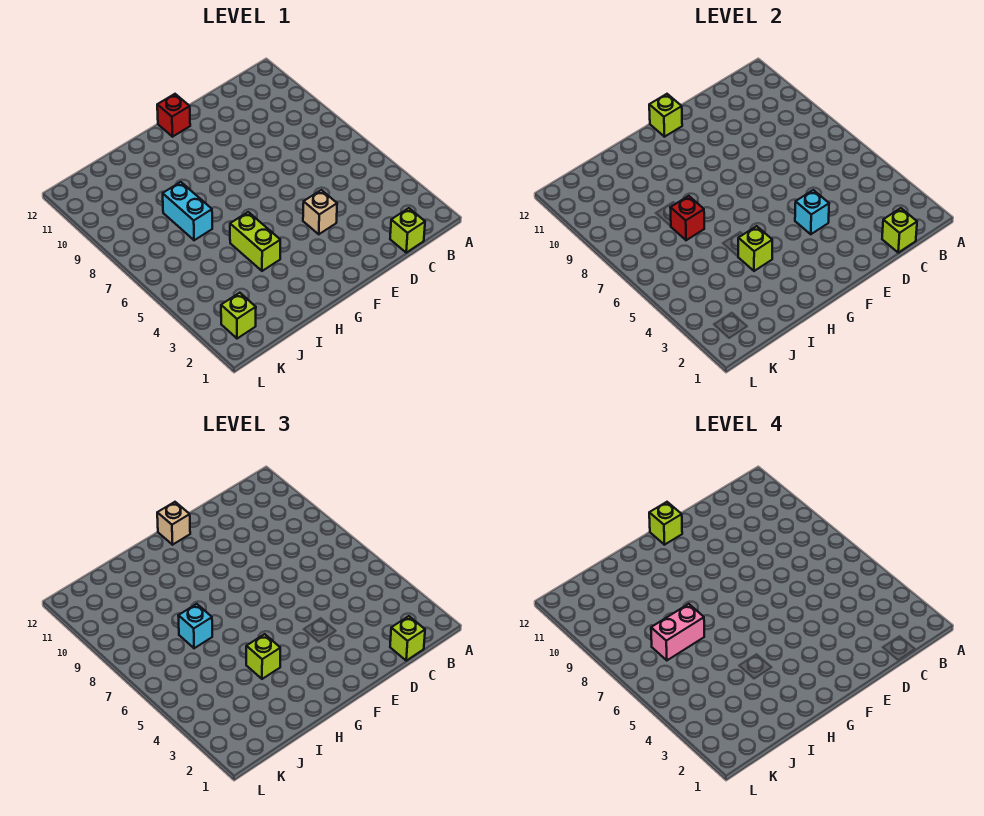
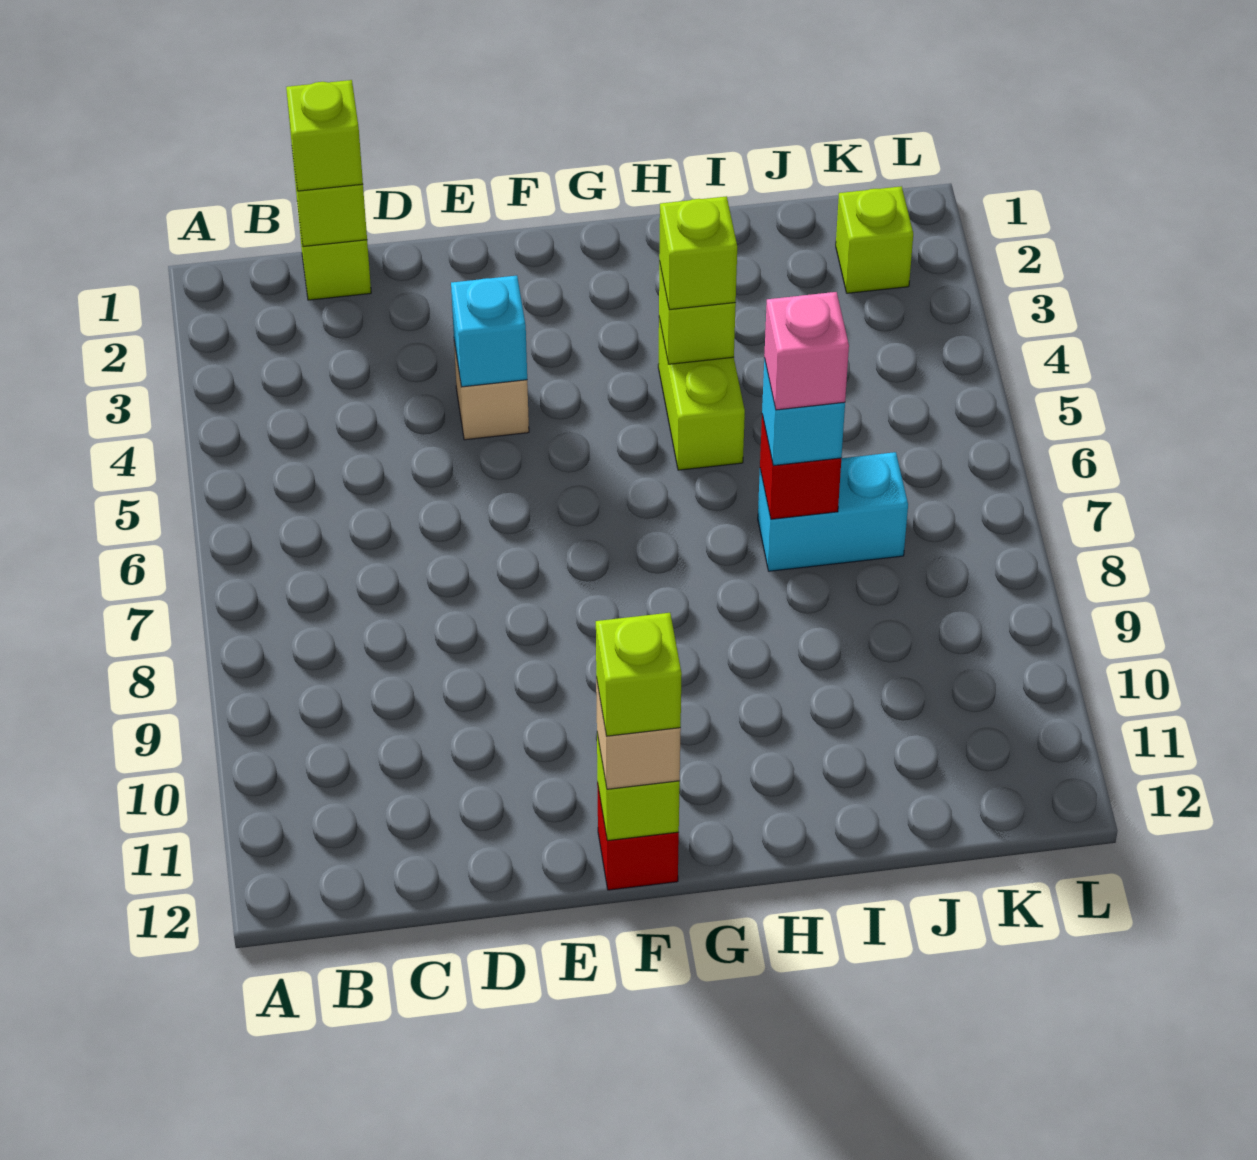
cyan 1x2 brick [163,182,212,240] -> cyan 1x2 brick turned to [758,452,908,571]
pink 1x2 brick [651,604,704,660] -> pink 1x1 brick [764,292,849,410]

